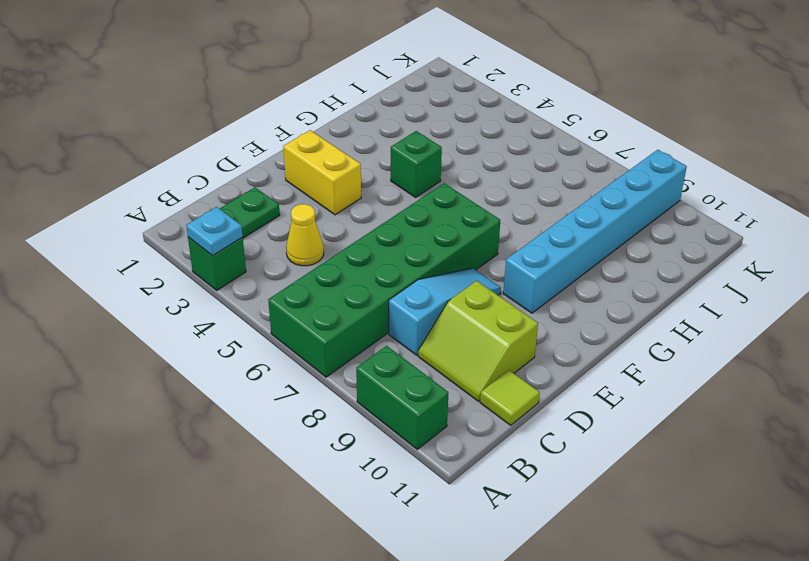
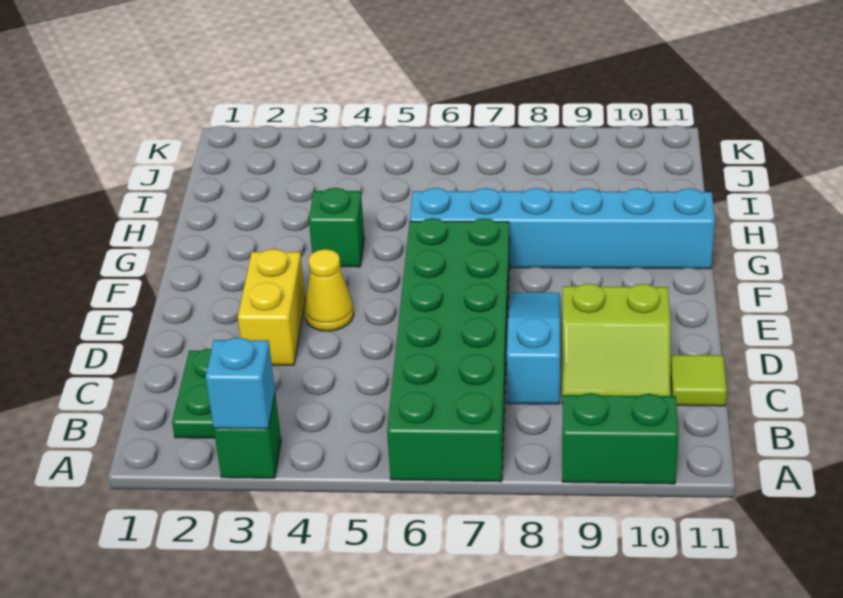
cyan 1x1 plate [186,207,243,256] -> cyan 1x1 brick [206,338,275,429]
yellow 1x1 cone [286,204,324,266] -> yellow 1x1 cone moved to [304,249,354,331]
yellow 1x2 brick [283,130,361,215] -> yellow 1x2 brick turned to [238,249,305,365]
cyan 1x6 brick [503,150,687,313] -> cyan 1x6 brick turned to [410,188,715,269]

